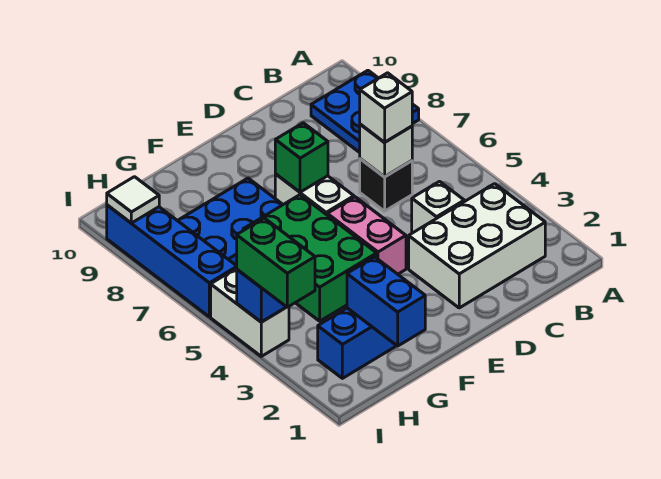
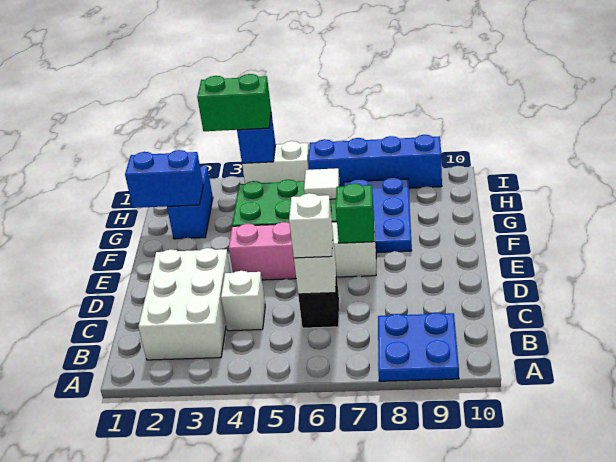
white 1x1 tile [107,177,159,223] -> white 1x1 tile moved to [304,168,339,199]

